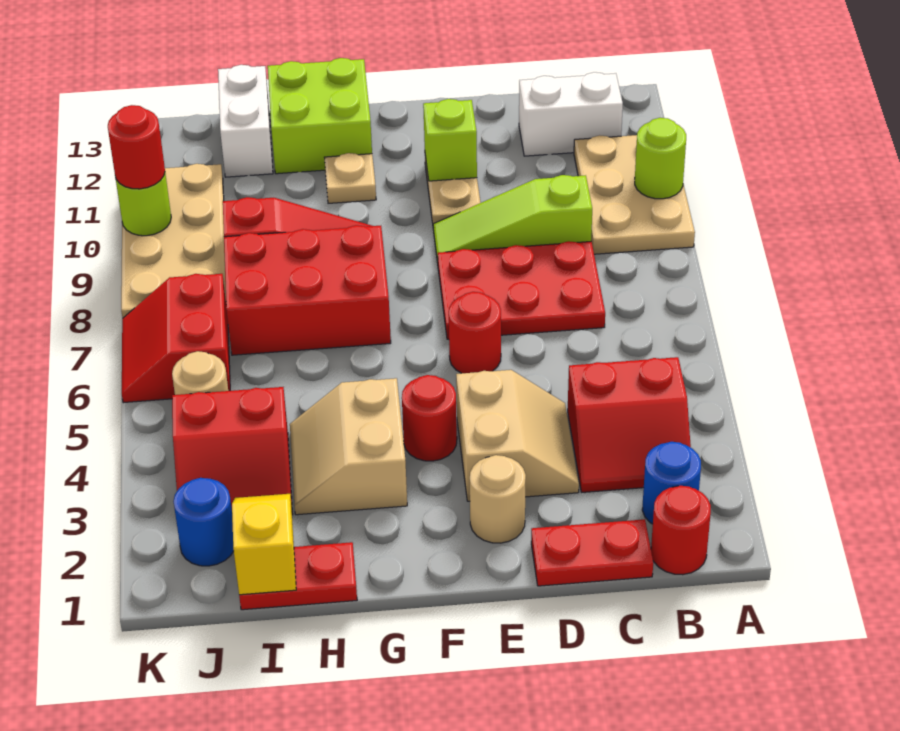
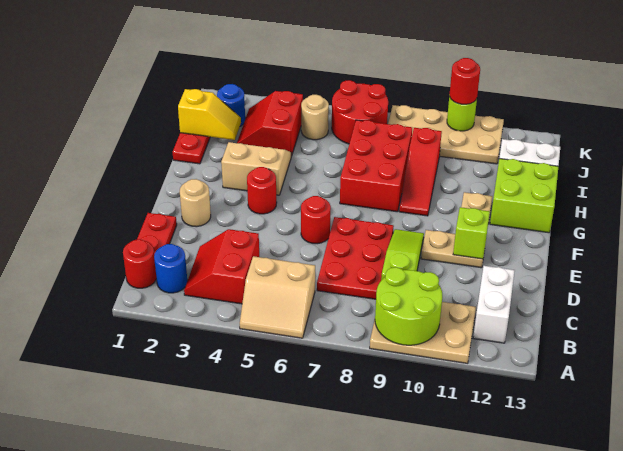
lime 1x1 round brick [635,118,686,199] -> lime 2x2 round brick [375,267,442,345]
tan 2x2 slope [456,370,579,501] -> tan 2x2 slope moved to [240,256,315,338]
red 2x2 slope [122,274,230,403] -> red 2x2 round brick [332,80,388,144]

